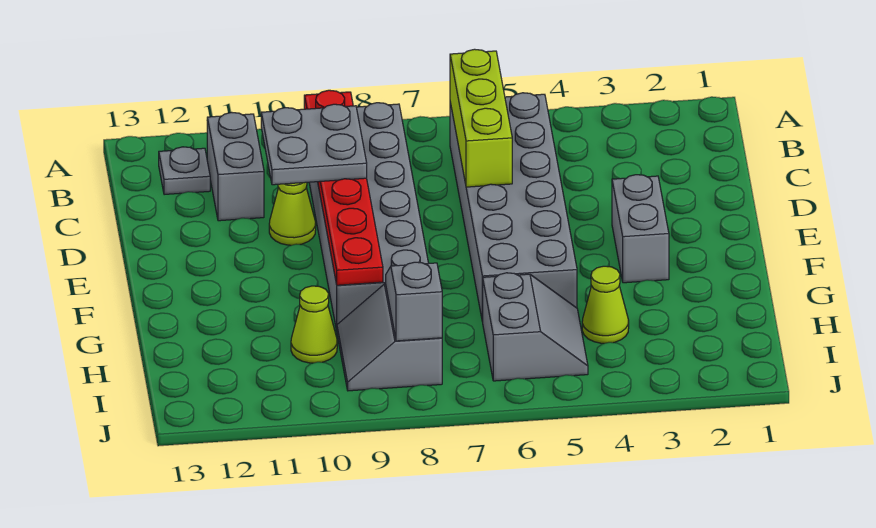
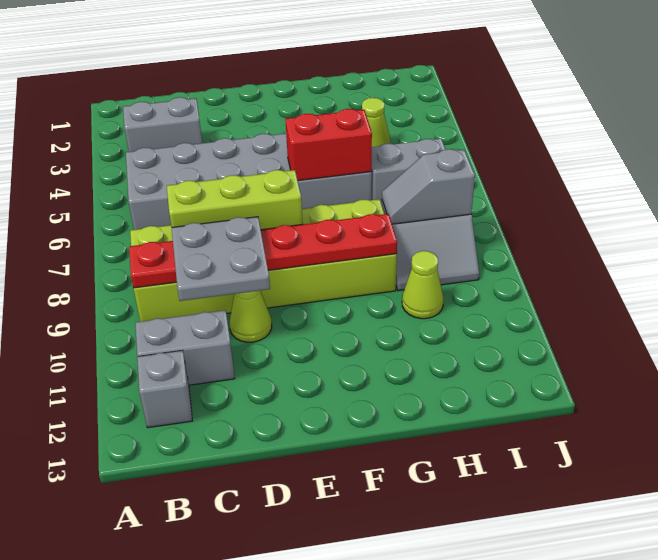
lime 1x3 brick [450,49,512,187] -> lime 1x3 brick moved to [167,170,303,230]
grey 2x6 brick [309,103,429,330] -> lime 2x6 brick [130,199,397,322]
grey 1x1 plate [159,147,210,195] -> grey 1x1 brick [137,350,192,428]
grey 1x2 brick [612,175,669,283] -> grey 1x2 brick moved to [123,97,202,152]
none -> red 1x2 brick [285,109,372,181]

